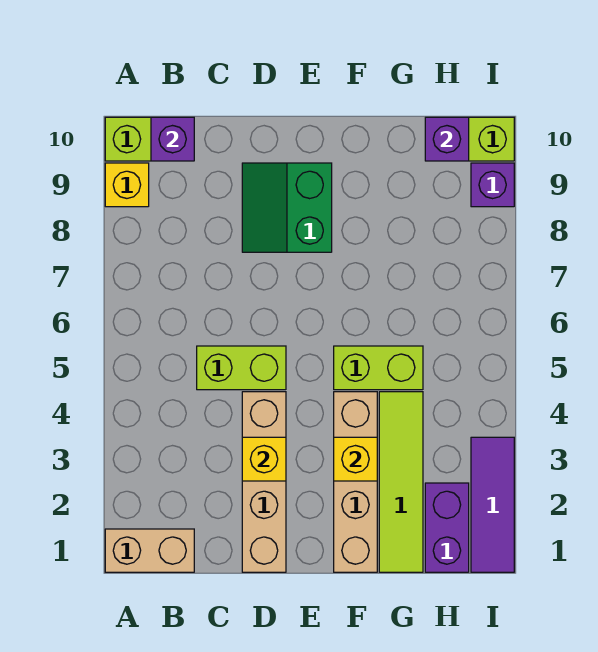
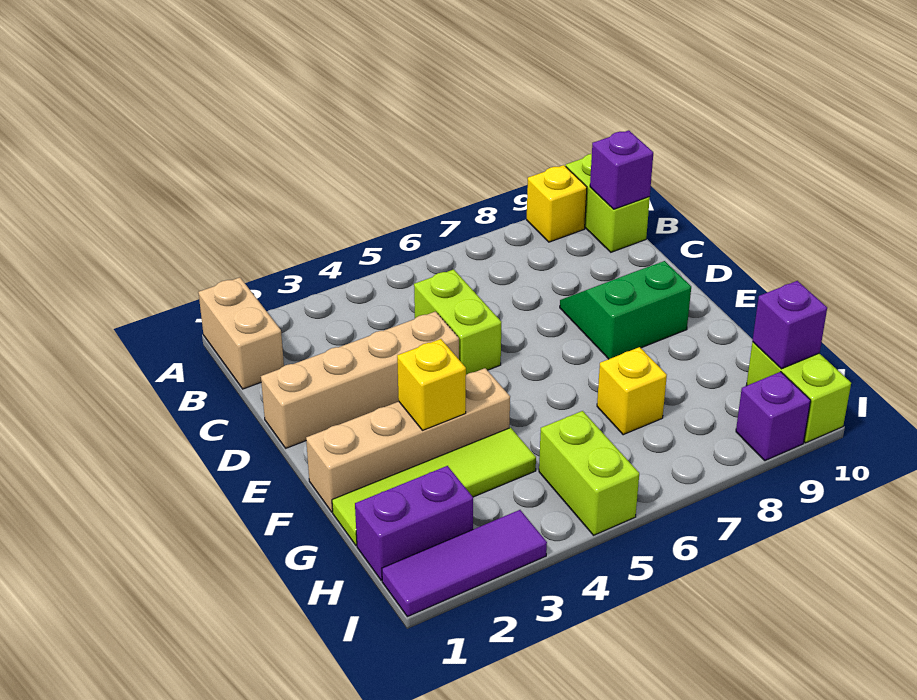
yellow 1x1 brick [242,437,286,481] -> yellow 1x1 brick moved to [597,347,667,435]
lime 1x2 brick [334,346,423,390] -> lime 1x2 brick moved to [539,411,639,535]

